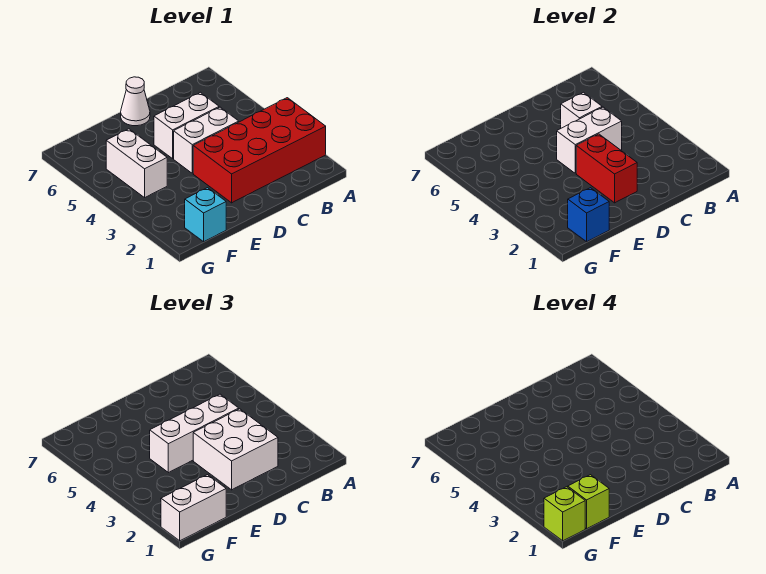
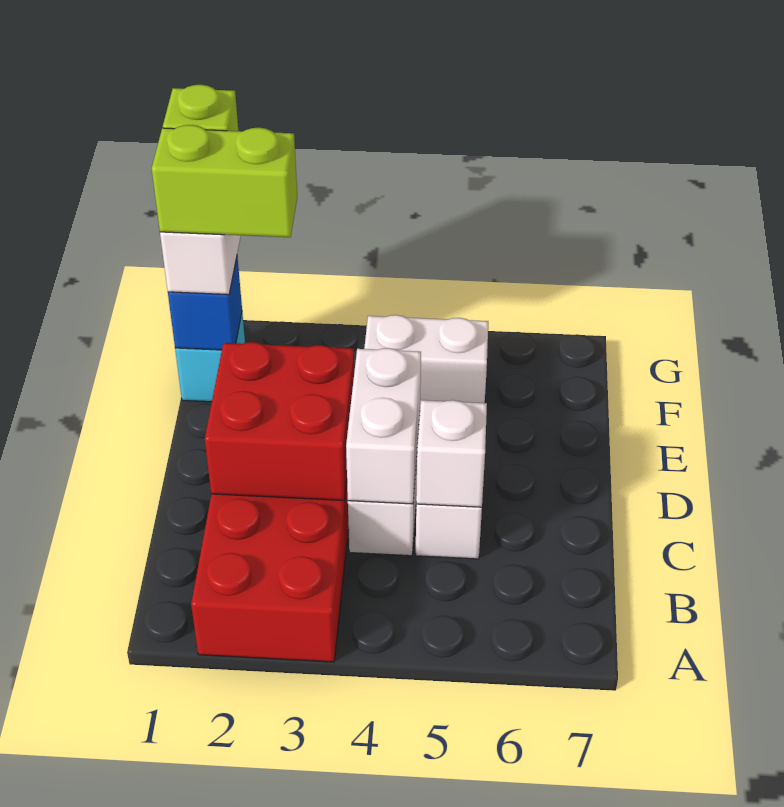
white 2x2 brick [193,409,278,490] -> none
white 1x3 brick [150,394,239,473] -> none
red 1x2 brick [576,134,637,203] -> red 2x2 brick [205,342,354,500]
white 1x1 cone [121,77,150,126] -> none
lime 1x1 brick [568,475,609,529] -> lime 1x2 brick [152,125,297,237]

